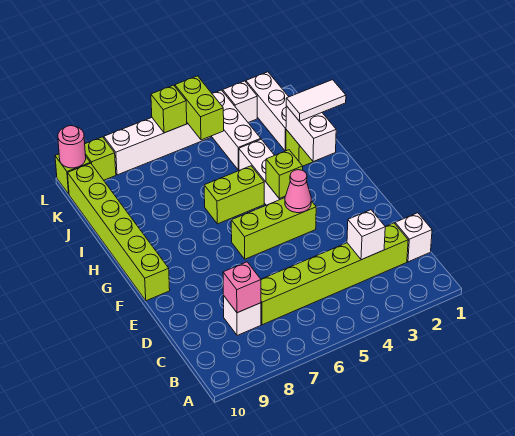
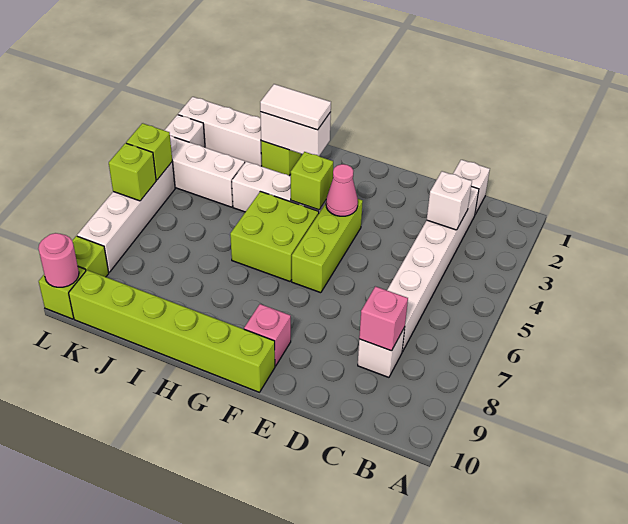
lime 1x6 brick [261,223,408,325] -> white 1x6 brick [387,186,479,352]
none -> pink 1x1 brick [244,304,291,366]
lime 1x2 brick [204,166,264,224] -> lime 2x2 brick [230,191,319,281]
white 1x2 tile [286,80,346,121] -> white 1x2 tile turned to [260,84,331,130]
lime 1x2 brick [175,76,224,140] -> lime 1x1 brick [126,123,172,180]

